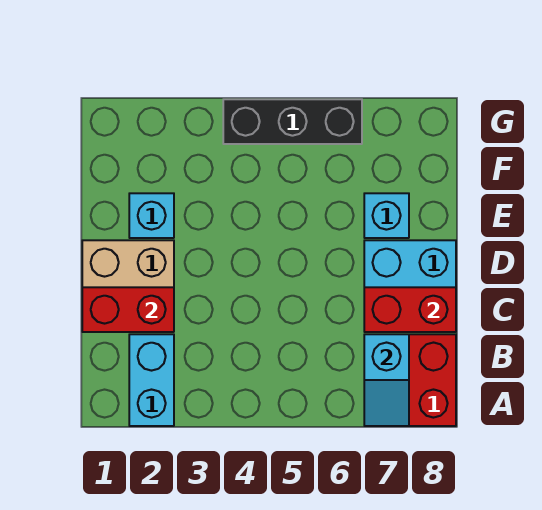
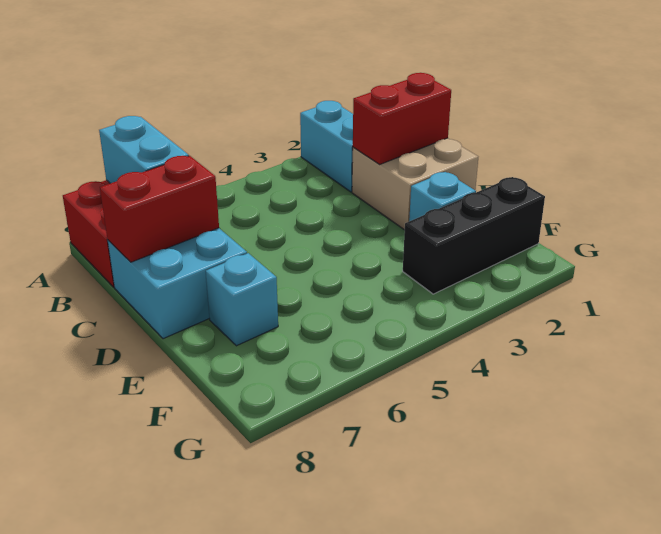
cyan 1x2 slope [364,334,409,426] -> cyan 1x2 brick [99,116,189,183]
black 1x3 brick [223,99,362,144] -> black 1x3 brick moved to [403,177,545,294]

